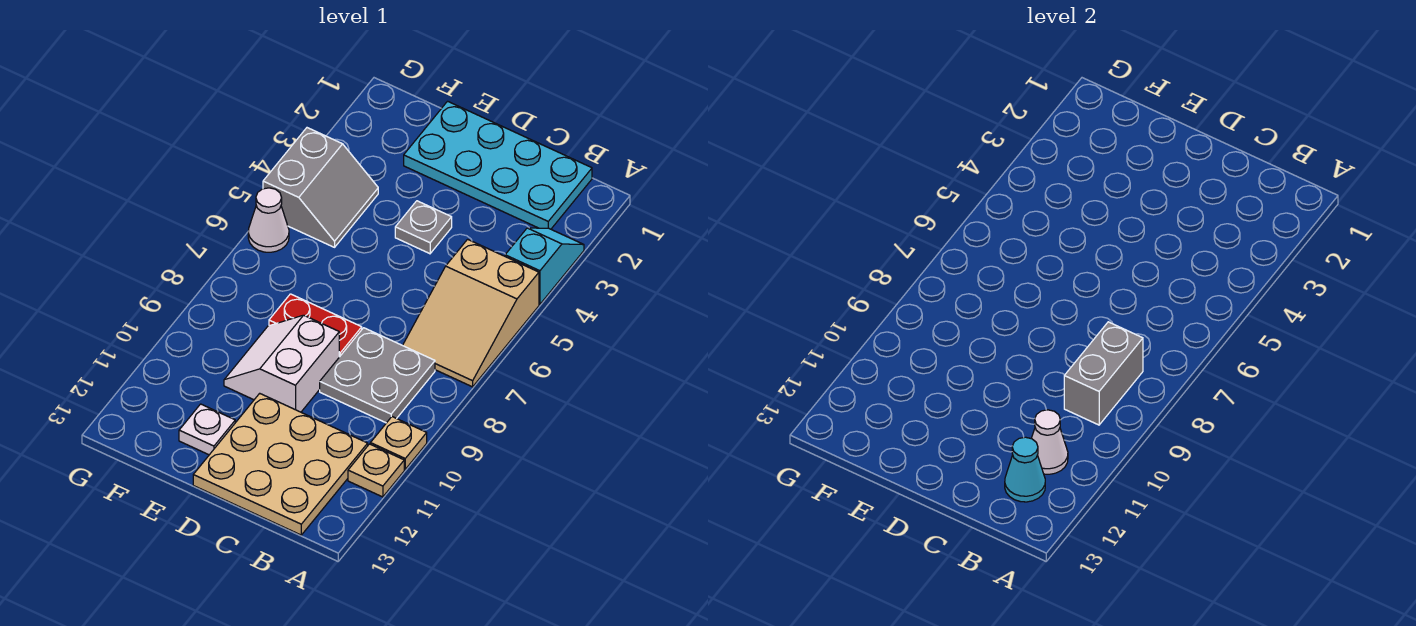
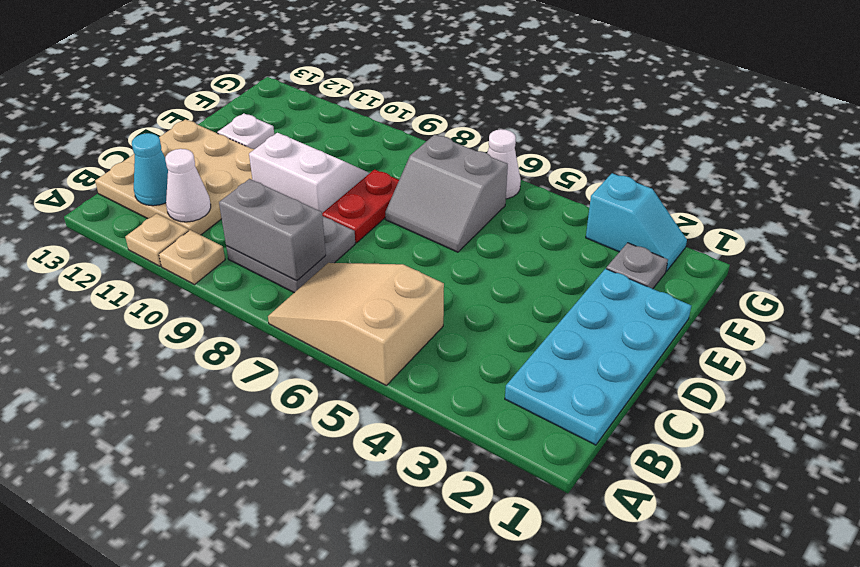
cyan 1x2 slope [505,228,584,304] -> cyan 1x2 slope moved to [586,173,687,271]
grey 1x1 plate [395,201,452,254] -> grey 1x1 plate moved to [606,243,668,289]
grey 2x2 slope [263,128,378,247] -> grey 2x2 slope moved to [385,135,508,252]

